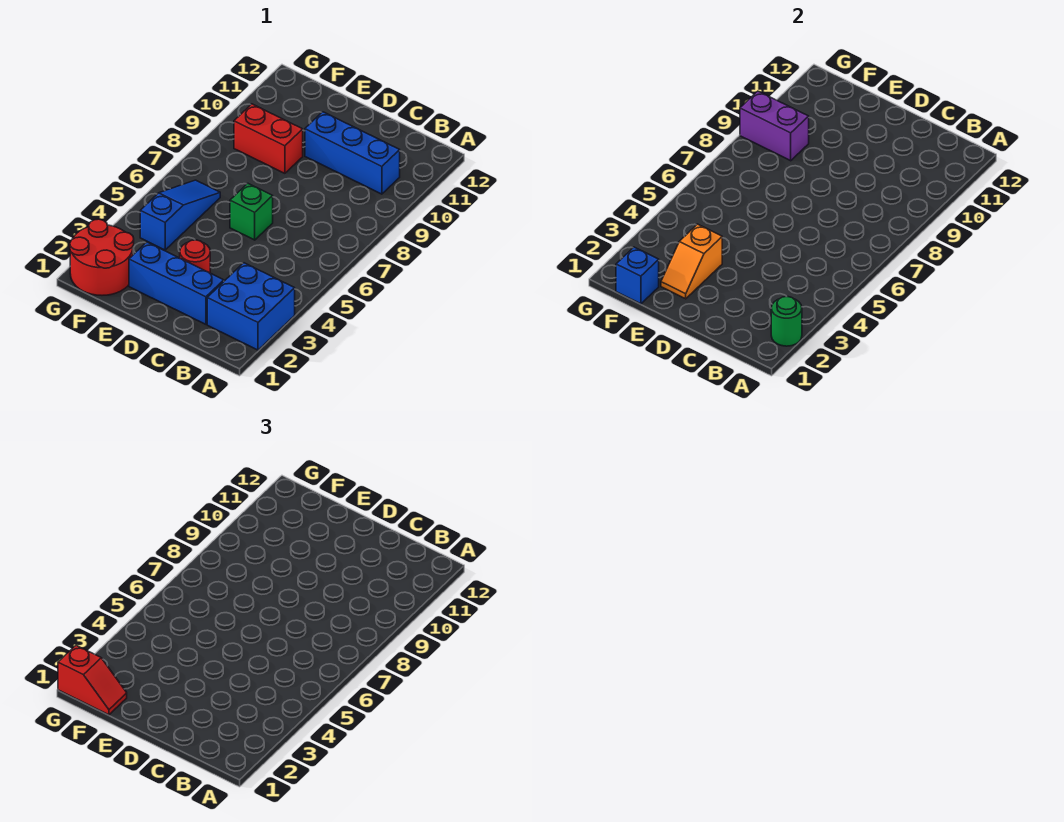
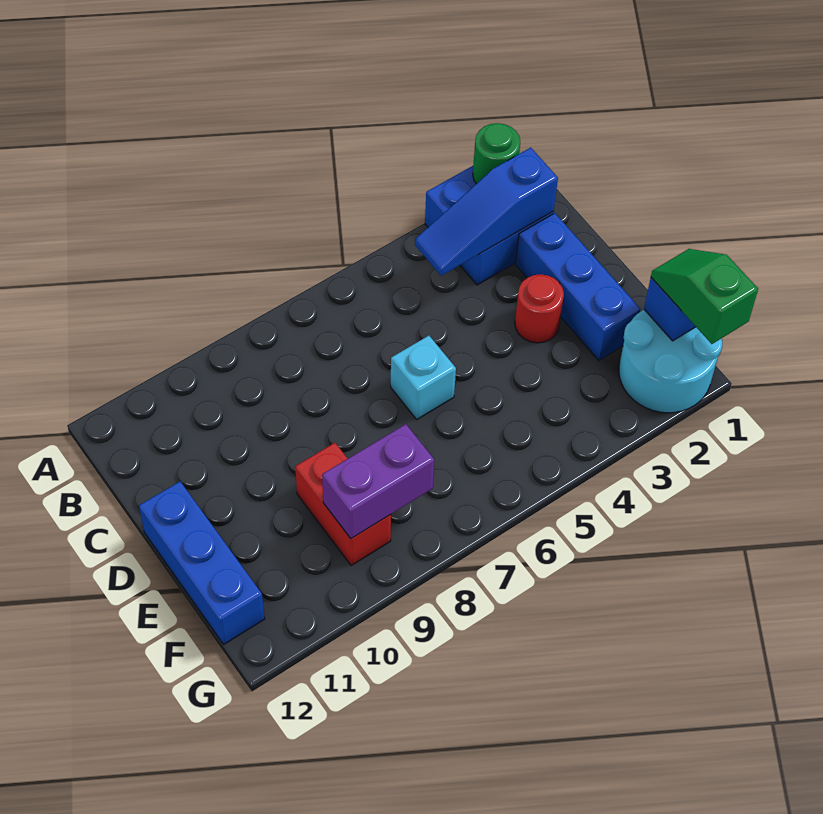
blue 1x3 brick [305,112,400,194] -> blue 1x3 brick moved to [139,481,265,644]
green 1x1 brick [230,184,273,240] -> cyan 1x1 brick [391,336,456,419]
orange 1x2 slope [661,224,722,299] -> none
red 2x2 round brick [70,219,134,295] -> cyan 2x2 round brick [619,310,722,413]
red 1x2 slope [58,645,127,715] -> green 1x2 slope [651,249,758,344]
blue 1x3 slope [140,180,220,250] -> blue 1x3 slope moved to [415,148,558,276]
purple 1x2 brick [740,91,809,161] -> purple 1x2 brick turned to [322,424,434,538]

